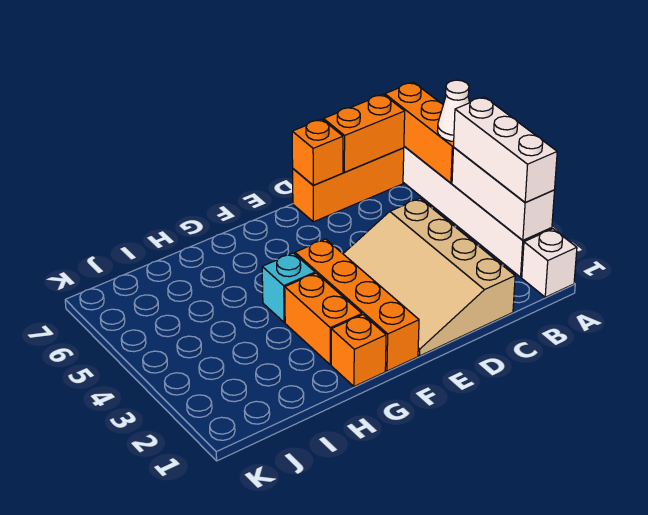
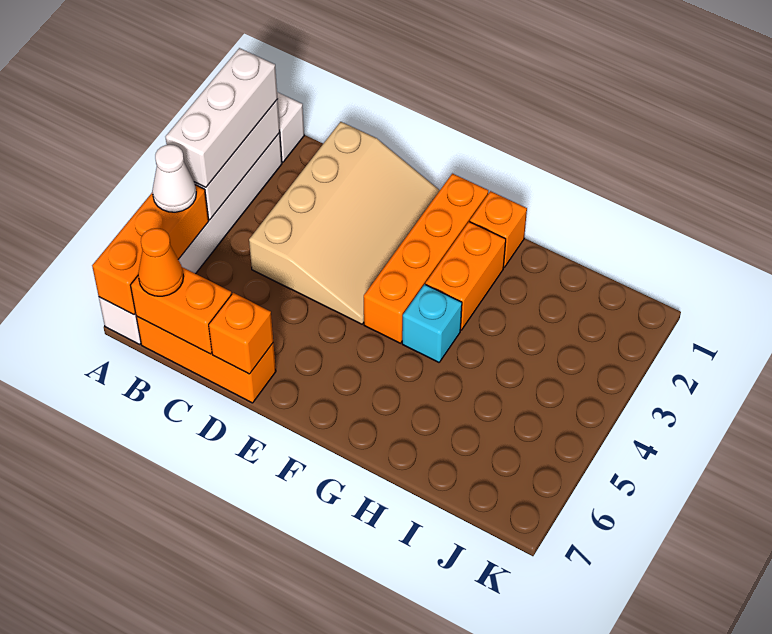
none -> orange 1x1 cone [138,228,184,296]

